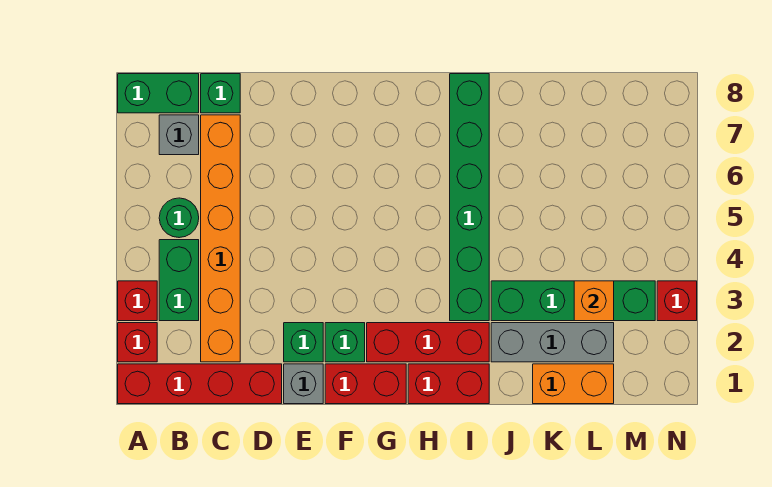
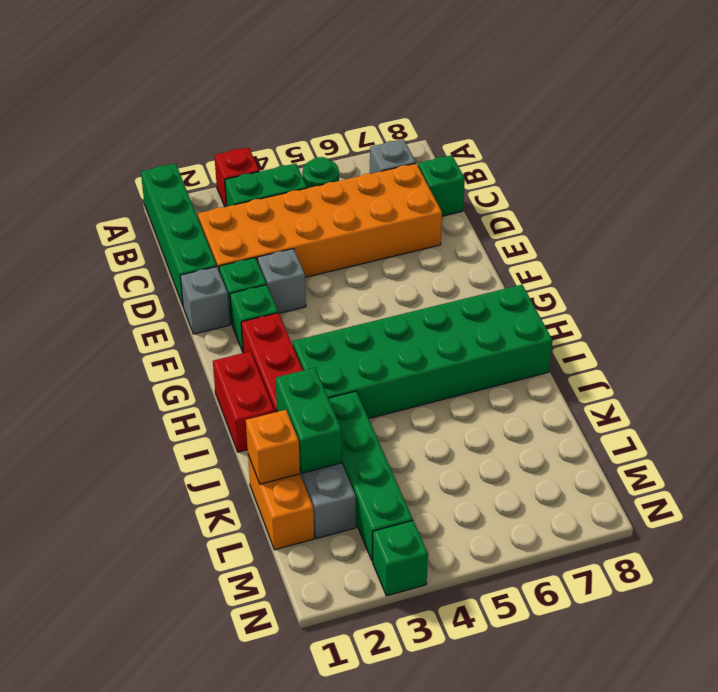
red 1x4 brick [118,364,282,404] -> green 1x4 brick [141,164,217,305]
red 1x1 brick [118,323,157,362] -> none
green 1x2 brick [118,74,199,113] -> green 1x2 brick moved to [275,368,342,473]
orange 1x6 brick [201,115,240,362] -> orange 2x6 brick [198,163,442,277]
none -> grey 1x1 brick [257,249,306,313]
red 1x2 brick [325,364,406,404] -> none
green 1x6 brick [450,74,489,321] -> green 2x6 brick [293,285,552,419]
orange 1x1 brick [574,281,614,321] -> orange 1x1 brick moved to [246,410,300,484]
red 1x1 brick [657,281,697,321] -> green 1x1 brick [373,521,428,596]

